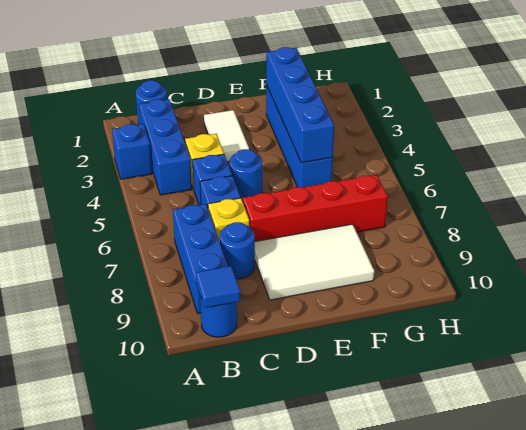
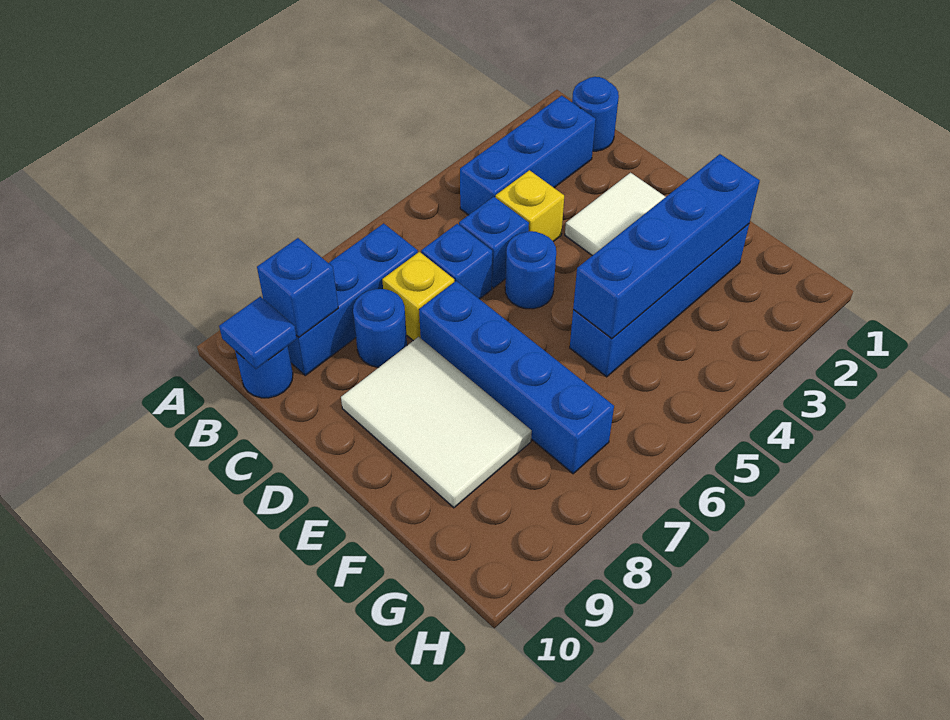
blue 1x1 brick [112,124,152,179] -> blue 1x1 brick moved to [257,238,338,337]
red 1x4 brick [243,175,388,241] -> blue 1x4 brick [419,281,614,474]

